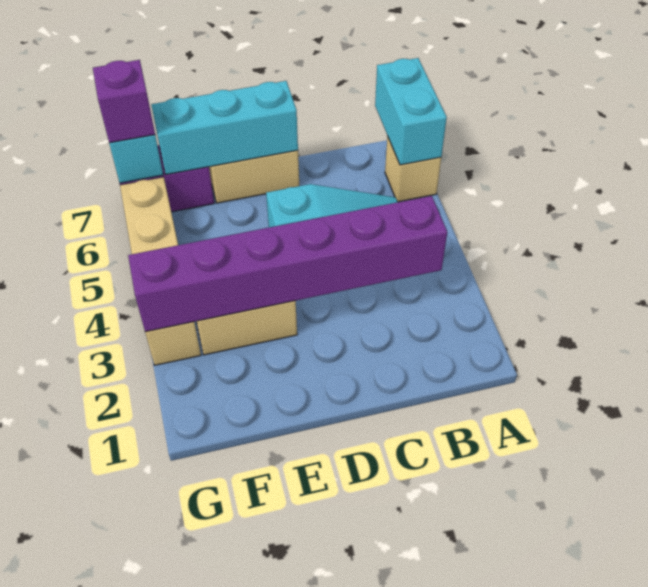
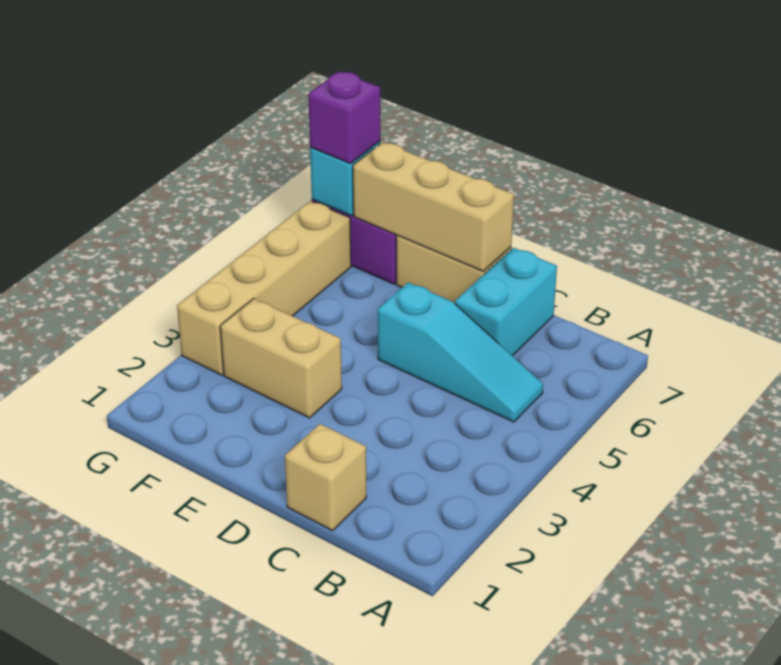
tan 1x1 brick [385,136,441,202] -> tan 1x1 brick moved to [285,424,366,531]
cyan 1x2 brick [375,58,447,165] -> cyan 1x2 brick moved to [455,248,557,356]
purple 1x6 brick [128,196,447,332] -> none
cyan 1x3 brick [151,81,298,175] -> tan 1x3 brick [353,142,514,272]

